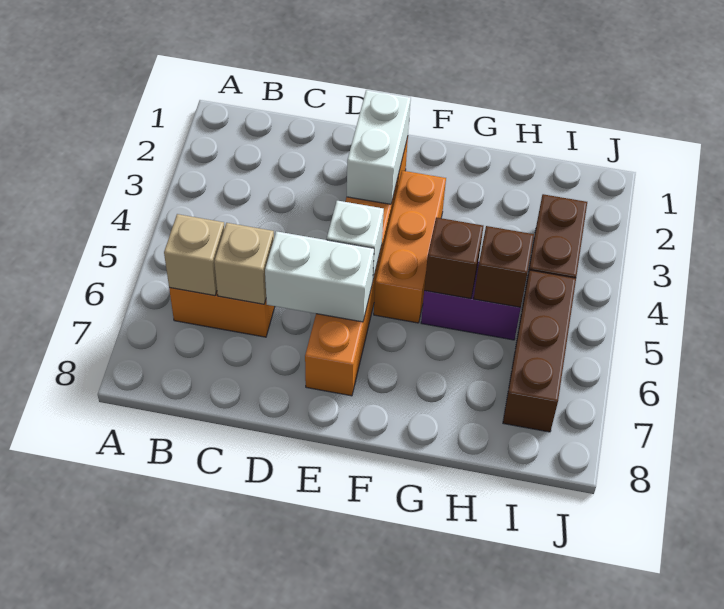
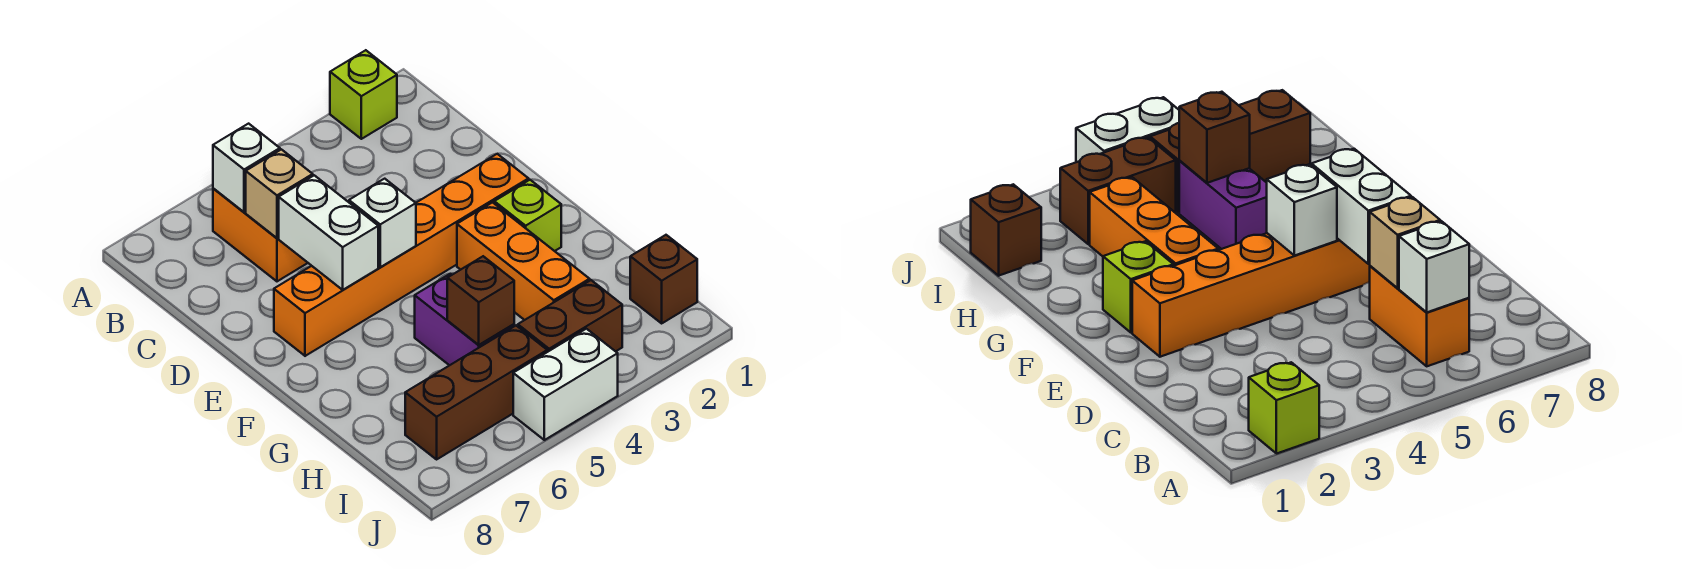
none -> lime 1x1 brick [330,50,397,139]
tan 1x1 brick [164,214,225,296] -> white 1x1 brick [213,124,280,212]
white 1x2 brick [347,90,411,204] -> white 1x2 brick moved to [513,329,618,440]
none -> lime 1x1 brick [494,180,561,251]
orange 1x3 brick [374,171,446,323] -> orange 1x3 brick turned to [457,202,590,320]
brown 1x1 brick [424,217,483,299] -> brown 1x1 brick moved to [630,235,697,323]

